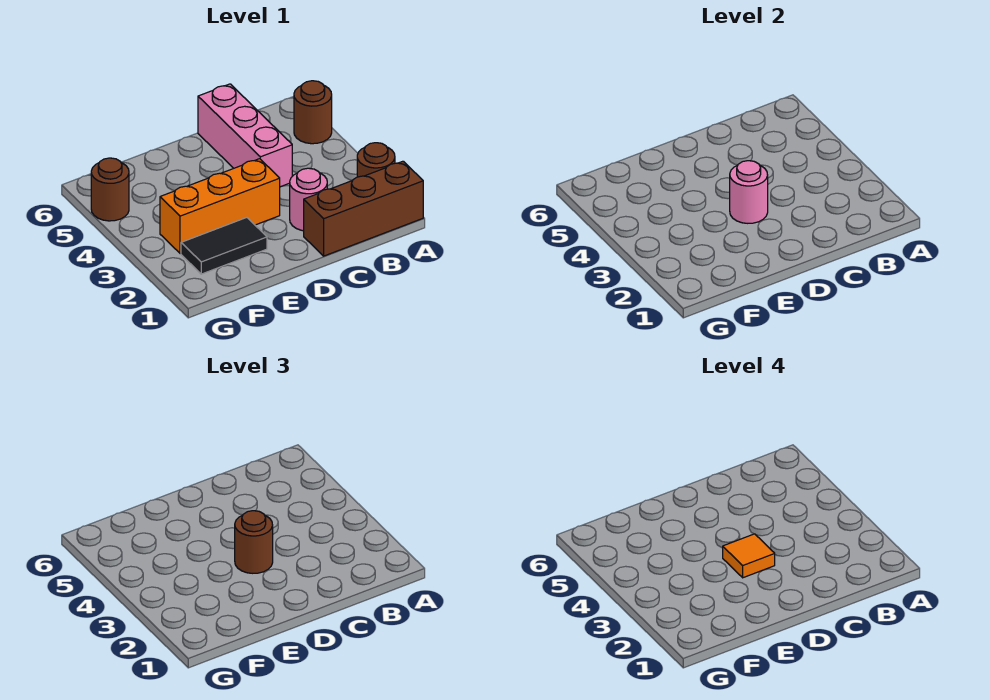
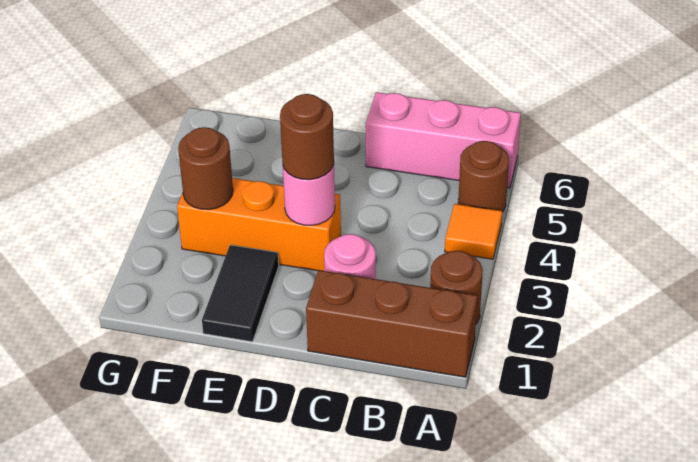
pink 1x3 brick [198,84,292,187] -> pink 1x3 brick turned to [366,92,521,188]
orange 1x1 tile [723,534,775,578] -> orange 1x1 tile moved to [445,204,502,259]
black 1x2 tile [181,218,267,274] -> black 1x2 tile turned to [202,245,279,342]
brown 1x1 round brick [91,158,129,221] -> brown 1x1 round brick moved to [178,127,233,210]

